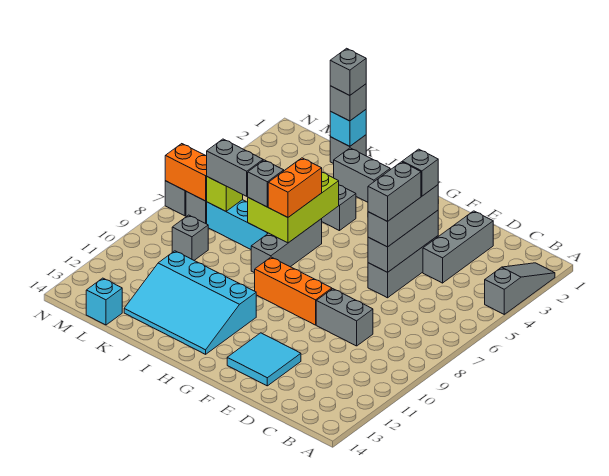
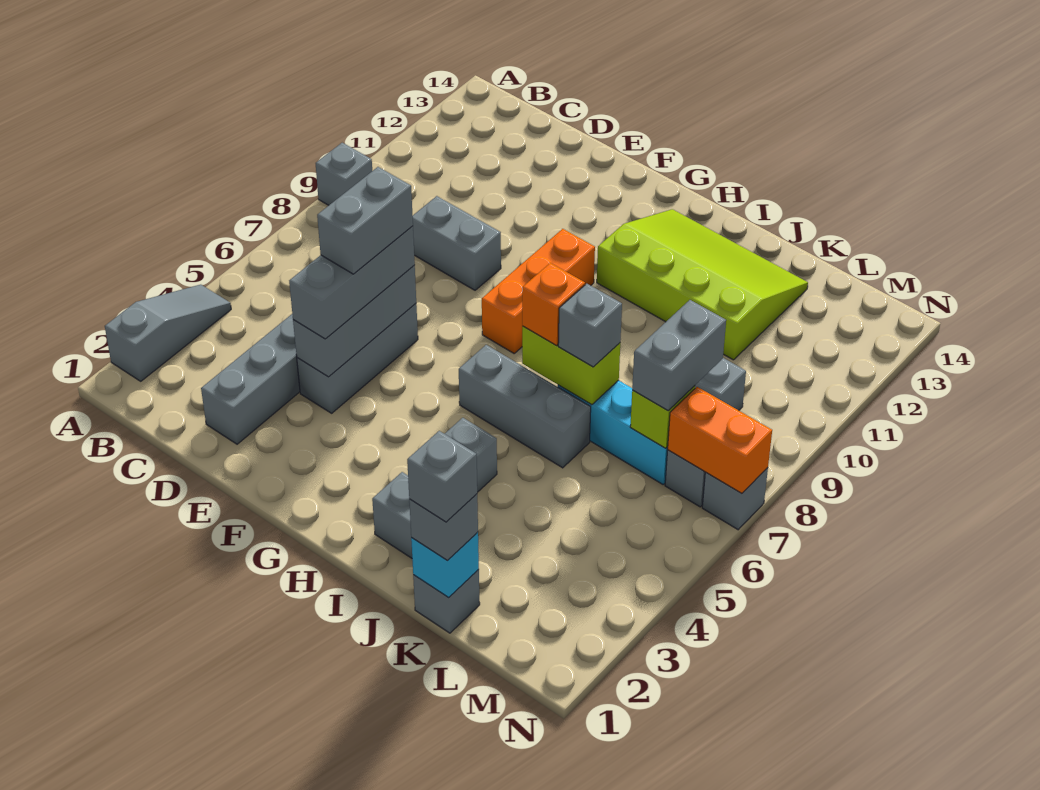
grey 1x3 slope [485,263,555,314] -> grey 1x3 slope turned to [105,285,231,381]
grey 1x1 brick [402,149,438,196] -> grey 1x1 brick moved to [316,143,372,205]
cyan 2x2 tile [227,333,301,386] -> none
orange 1x3 brick [255,257,332,325] -> orange 1x3 brick turned to [482,229,595,353]
cyan 3x4 slope [124,251,256,354] -> lime 3x4 slope [597,209,808,360]
lime 2x3 brick [248,172,339,243] -> lime 1x2 brick [522,326,620,405]
grey 1x3 brick [251,219,322,273] -> grey 1x3 brick turned to [459,345,591,468]
orange 1x2 brick [268,158,322,217] -> orange 1x1 brick [522,263,585,346]
grey 1x2 brick [207,139,263,196] -> grey 1x2 brick turned to [632,300,726,411]
cyan 1x1 brick [86,278,122,325] -> none

